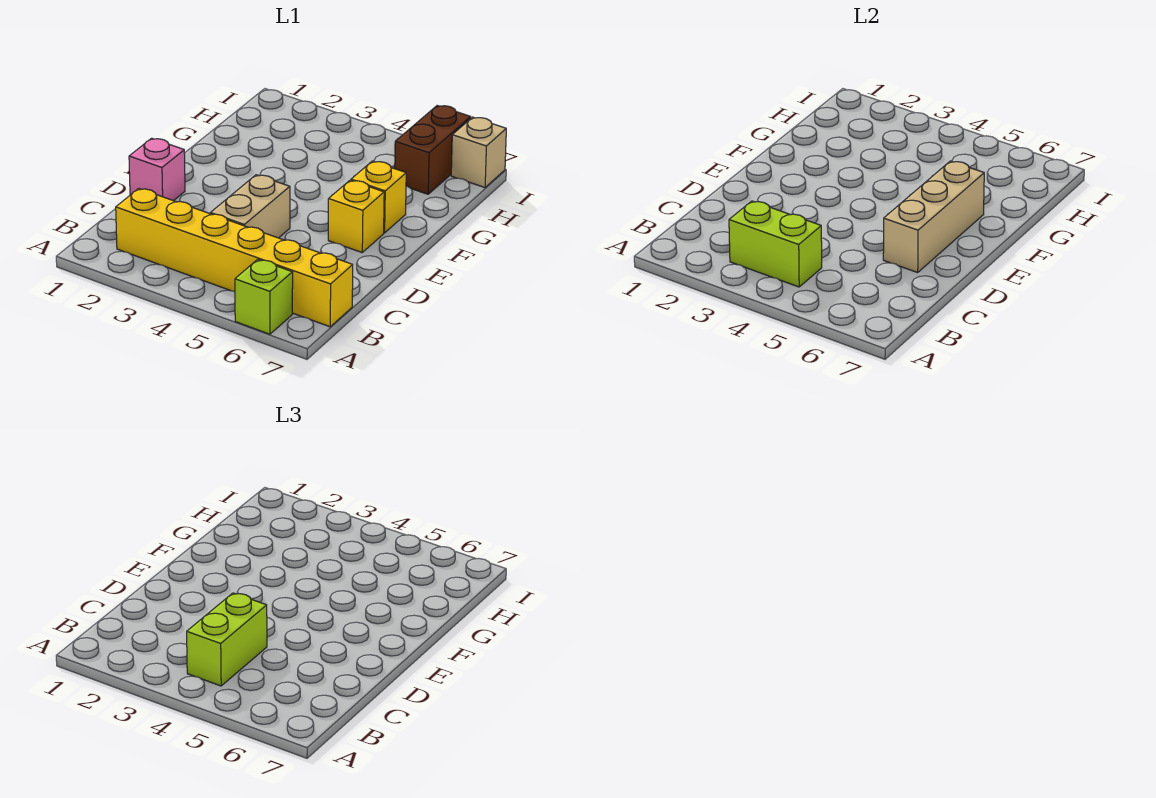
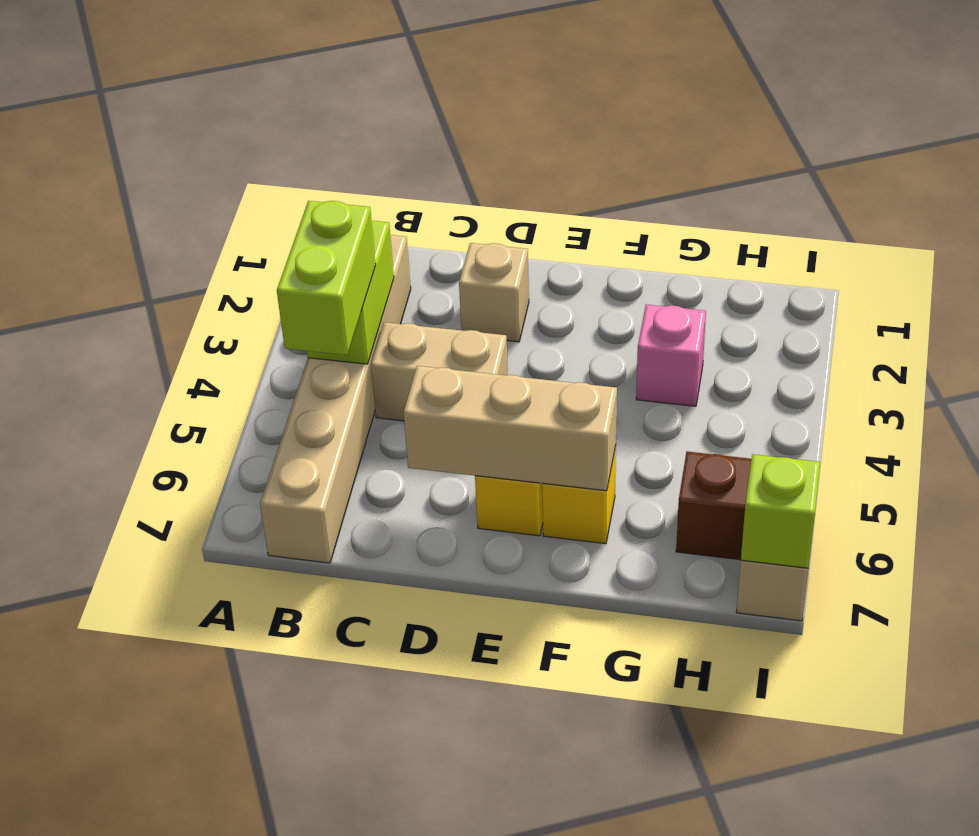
lime 1x1 brick [235,259,293,334] -> lime 1x1 brick moved to [741,454,820,568]
yellow 1x6 brick [116,189,353,327] -> tan 1x6 brick [260,235,411,563]
lime 1x2 brick [187,593,267,686] -> lime 1x2 brick turned to [277,201,376,355]
pink 1x1 brick [129,138,185,201] -> pink 1x1 brick moved to [636,304,706,406]
none -> tan 1x1 brick [459,243,529,342]

